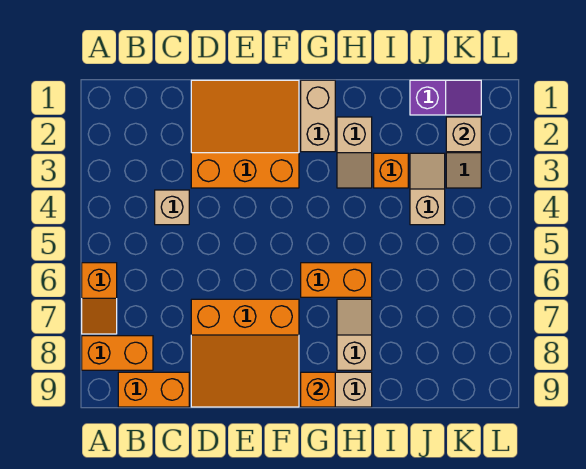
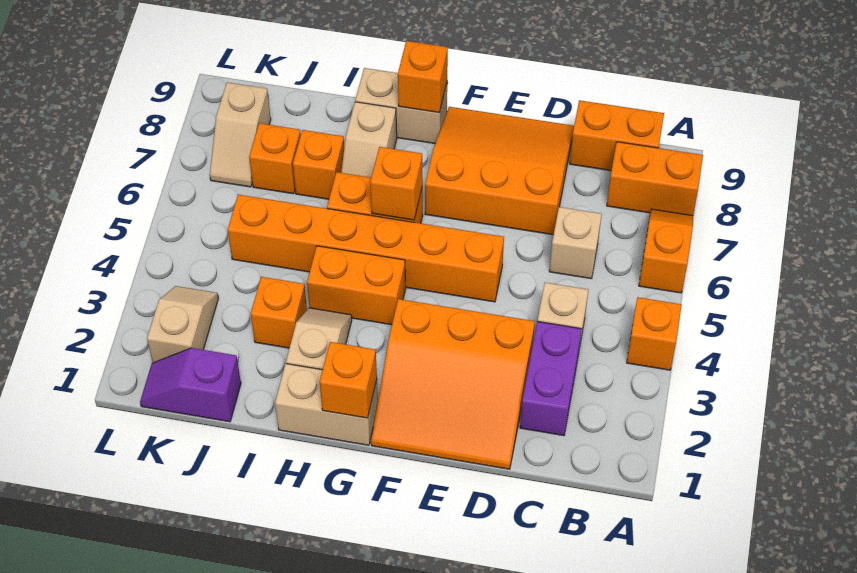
none -> orange 1x1 brick [627,297,682,370]
none -> purple 1x2 brick [520,322,582,436]
none -> orange 1x6 brick [228,195,504,302]
tan 1x2 brick [301,80,335,152] -> tan 1x2 brick turned to [275,364,378,445]
none -> orange 1x1 brick [320,342,377,418]
none -> orange 1x2 brick [307,246,406,325]
none -> orange 1x1 brick [370,147,423,220]
none -> orange 1x1 brick [293,130,344,199]
tan 1x2 slope [410,153,445,225] -> tan 1x2 slope moved to [210,82,271,187]
none -> orange 1x1 brick [249,123,301,194]
tan 1x1 brick [446,117,481,152] -> tan 1x1 brick moved to [549,207,602,279]

